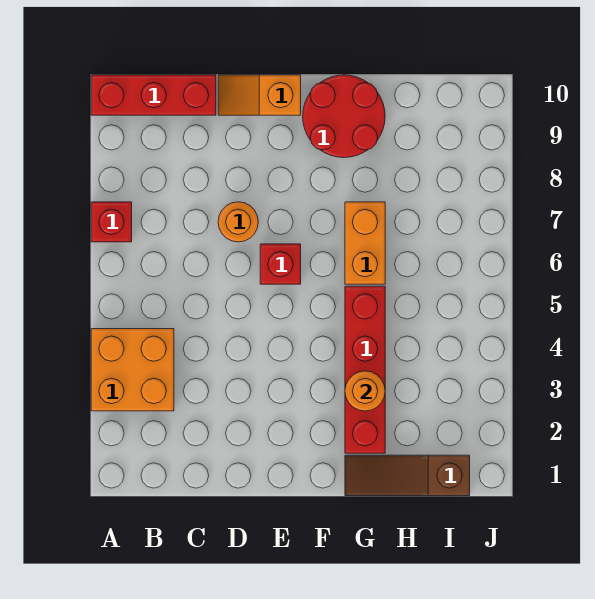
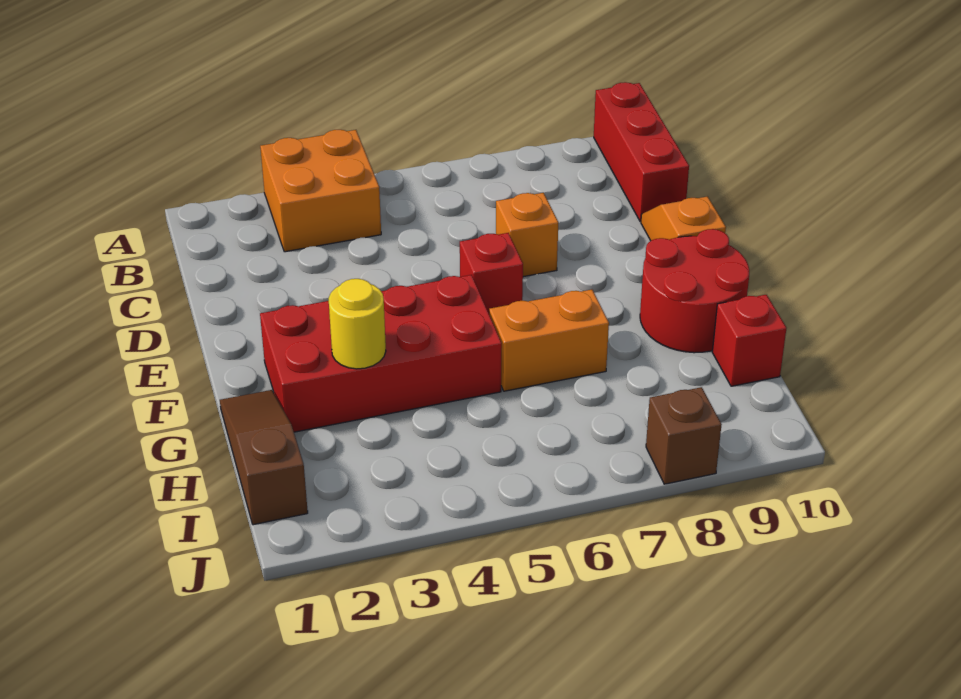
red 1x1 brick [91,202,132,242] -> red 1x1 brick moved to [712,295,786,386]
orange 1x1 round brick [218,202,258,242] -> orange 1x1 brick [496,193,558,277]
red 1x4 brick [345,286,385,453] -> red 2x4 brick [260,275,502,432]
orange 1x1 round brick [345,371,385,411] -> yellow 1x1 round brick [329,279,386,369]
none -> brown 1x1 brick [646,387,722,484]

